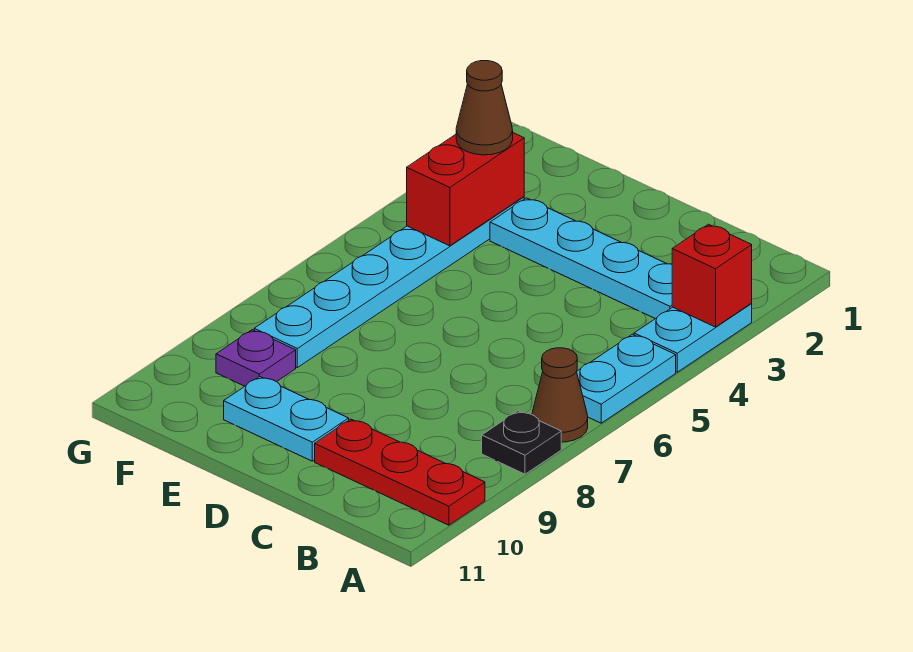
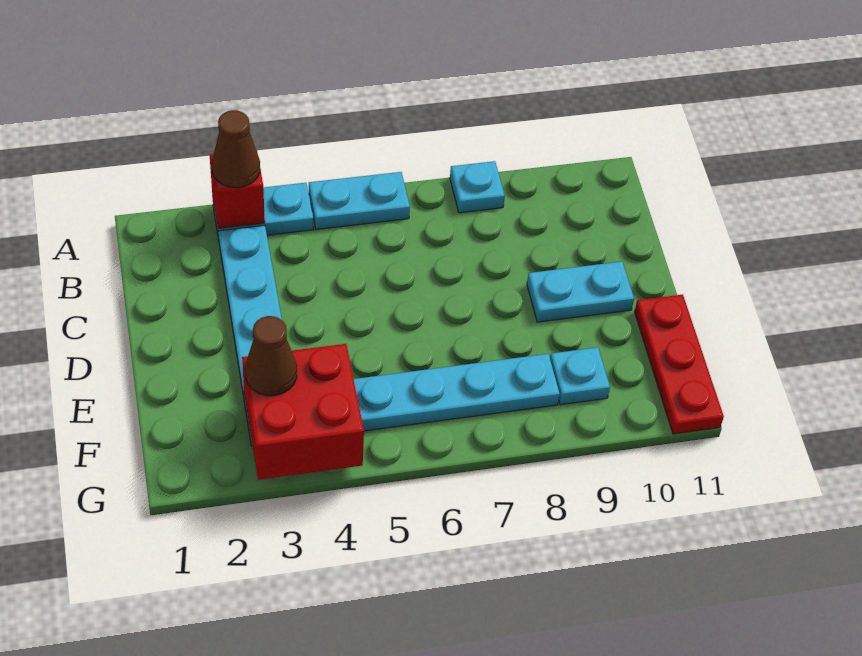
brown 1x1 cone [532,348,588,442] -> brown 1x1 cone moved to [212,110,260,188]
black 1x1 plate [482,411,561,474] -> cyan 1x1 plate [450,161,505,213]
red 1x3 plate [315,419,485,525] -> red 1x3 plate moved to [635,295,724,434]
cyan 1x2 plate [224,376,349,461] -> cyan 1x2 plate turned to [527,262,634,322]
red 1x2 brick [407,133,524,246] -> red 2x2 brick [242,344,364,480]
purple 1x1 plate [216,330,296,386] -> cyan 1x1 plate [550,347,610,405]

